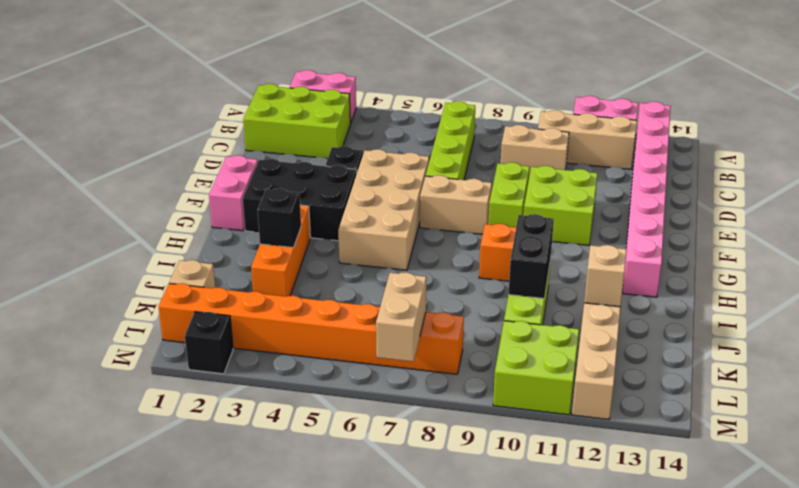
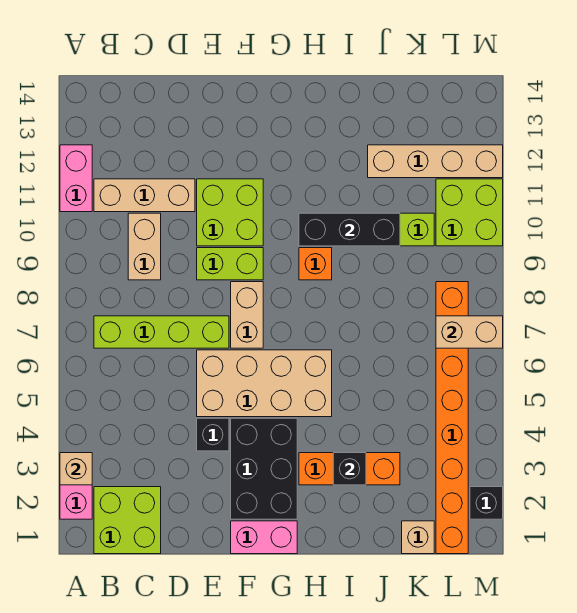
pink 1x8 brick [623,102,671,297] -> none
lime 2x3 brick [243,84,350,159] -> lime 2x2 brick [94,487,161,554]
tan 1x3 brick [538,110,637,169] -> tan 1x3 brick turned to [94,179,195,212]
black 1x2 brick [509,214,554,298] -> black 1x3 brick [299,213,400,246]
tan 1x1 brick [584,245,627,307] -> tan 1x1 brick moved to [60,453,92,485]

